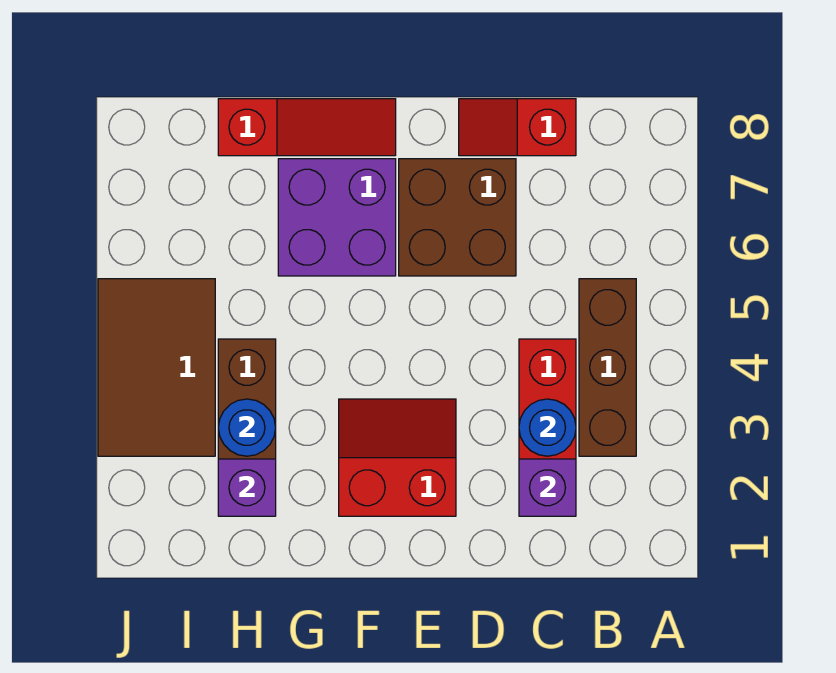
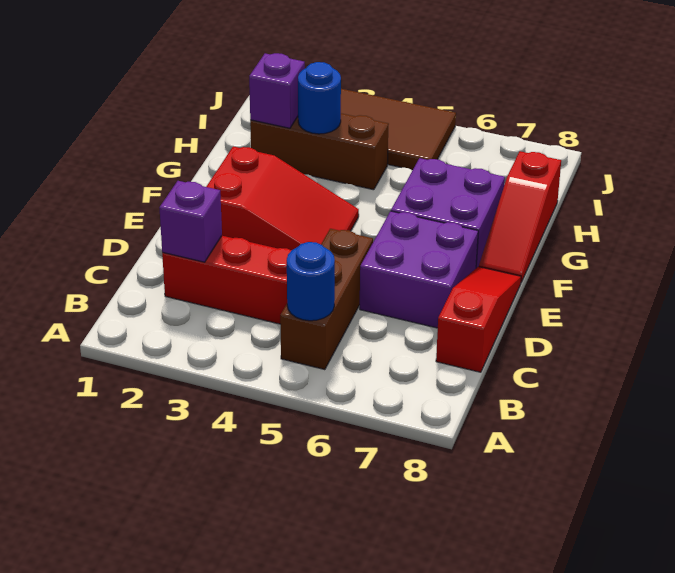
brown 1x3 brick [579,279,636,456] -> brown 1x3 brick turned to [280,229,373,370]
blue 1x1 round brick [519,399,576,456] -> blue 1x1 round brick moved to [287,242,335,321]
red 1x2 slope [459,99,576,156] -> red 1x3 slope [436,267,521,372]
brown 2x2 brick [399,159,516,276] -> purple 2x2 brick [360,211,478,328]
red 2x2 slope [339,399,456,516] -> red 2x3 slope [206,146,359,250]

